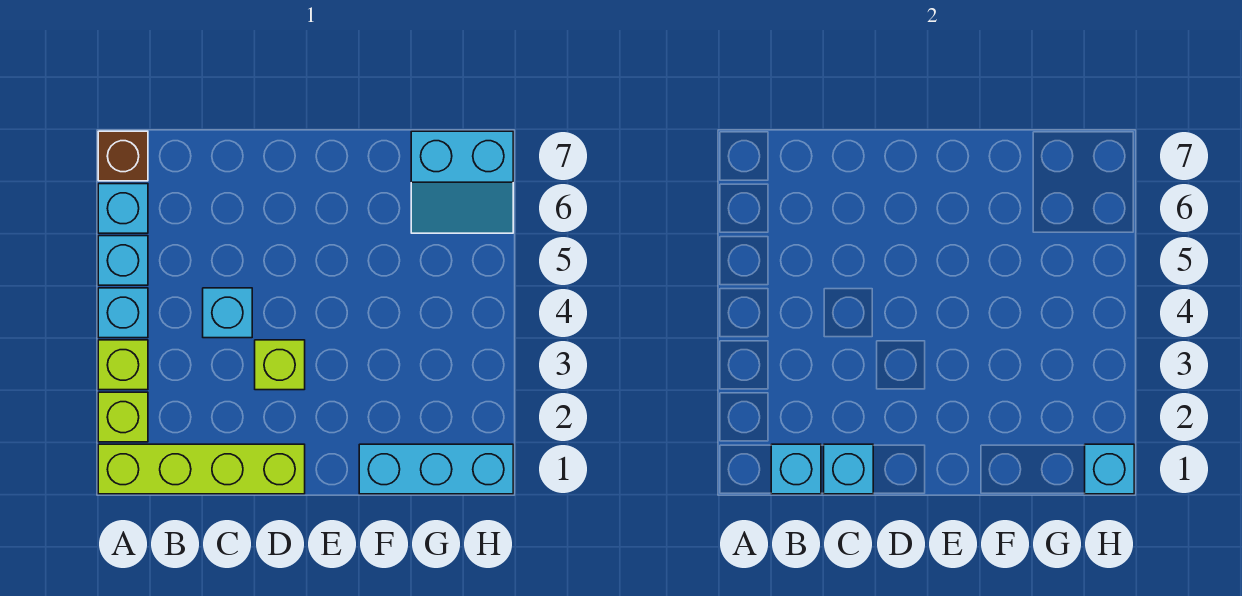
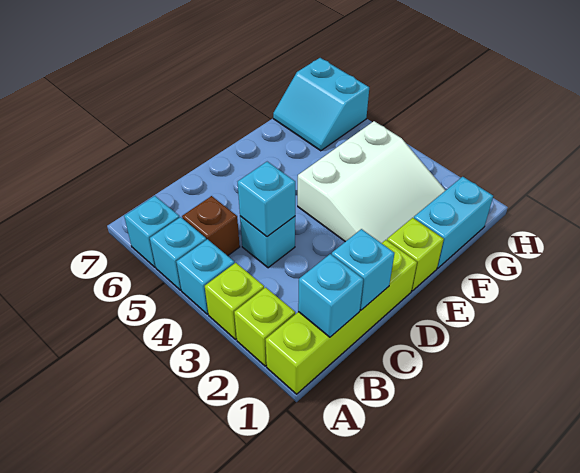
brown 1x1 brick [98,131,148,181] -> brown 1x1 brick moved to [182,196,240,256]
lime 1x1 brick [255,340,305,390] -> lime 1x1 brick moved to [387,218,444,291]
none -> white 3x3 slope [298,121,446,243]
cyan 1x3 brick [359,444,513,494] -> cyan 1x2 brick [414,177,493,268]
cyan 2x2 slope [411,131,513,233] -> cyan 2x2 slope turned to [273,58,369,151]
cyan 1x1 brick [1085,444,1134,494] -> cyan 1x1 brick moved to [238,162,295,237]

